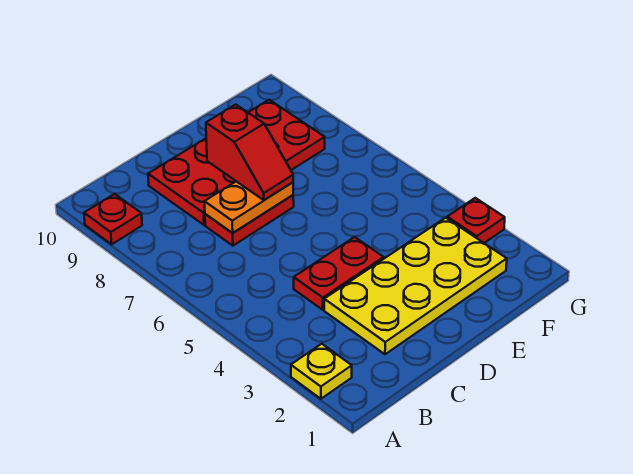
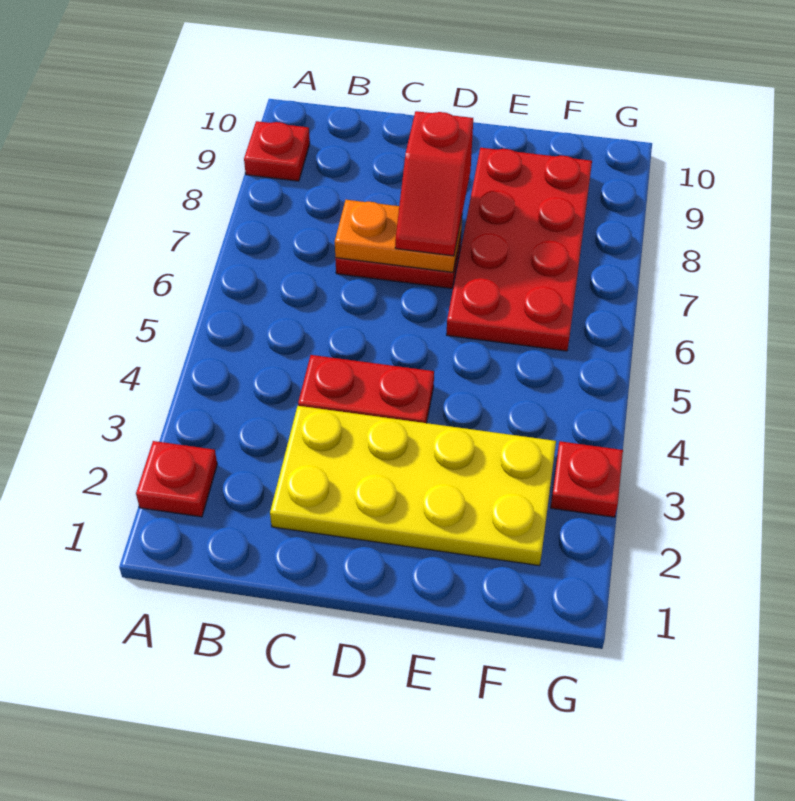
yellow 1x1 plate [291,344,352,399] -> red 1x1 plate [136,441,217,517]
red 2x4 plate [148,100,325,225] -> red 2x4 plate turned to [447,148,592,351]

